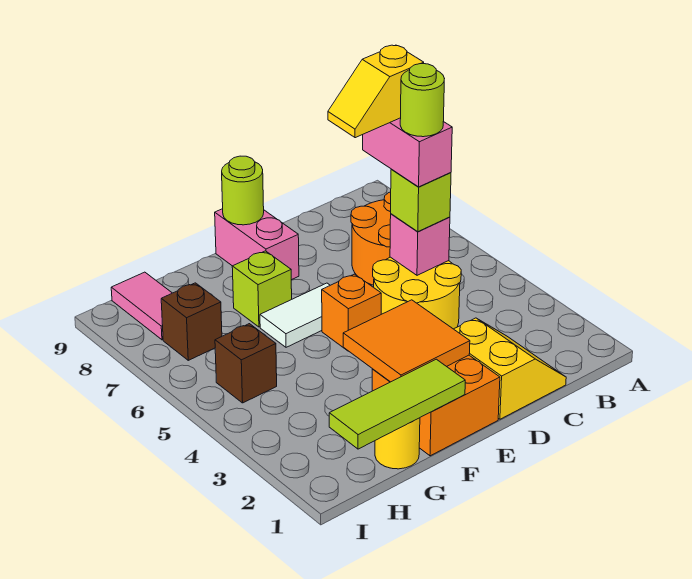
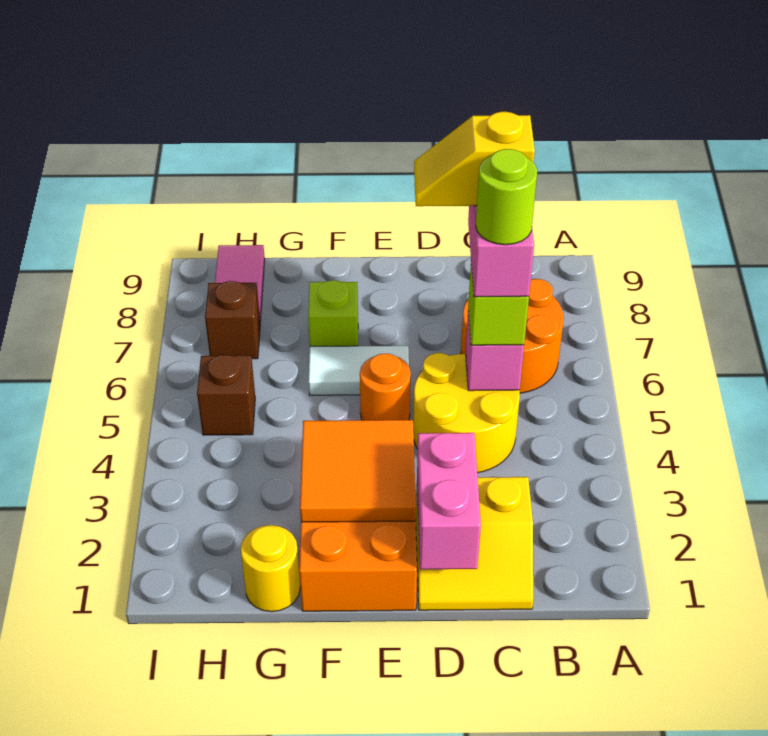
yellow 2x2 slope [454,318,566,419] -> yellow 2x2 slope turned to [416,477,533,610]
orange 1x1 brick [322,274,381,351] -> orange 1x1 round brick [360,354,411,420]
pink 1x2 brick [215,209,299,280] -> pink 1x2 brick moved to [417,433,481,569]
lime 1x1 round brick [222,156,264,225] -> none
lime 1x3 tile [329,359,465,449] -> none

